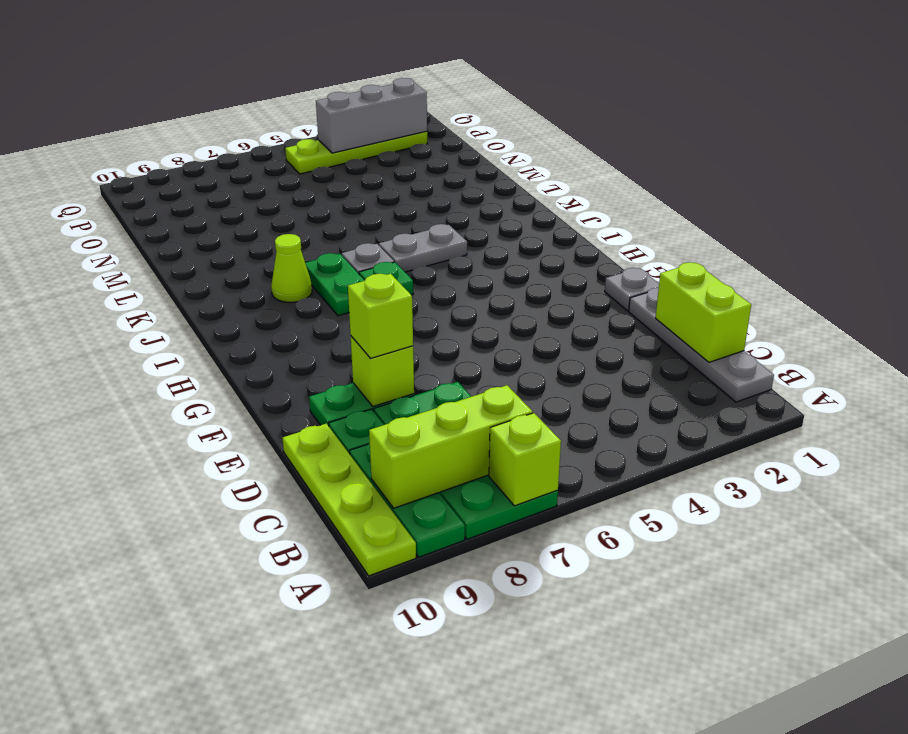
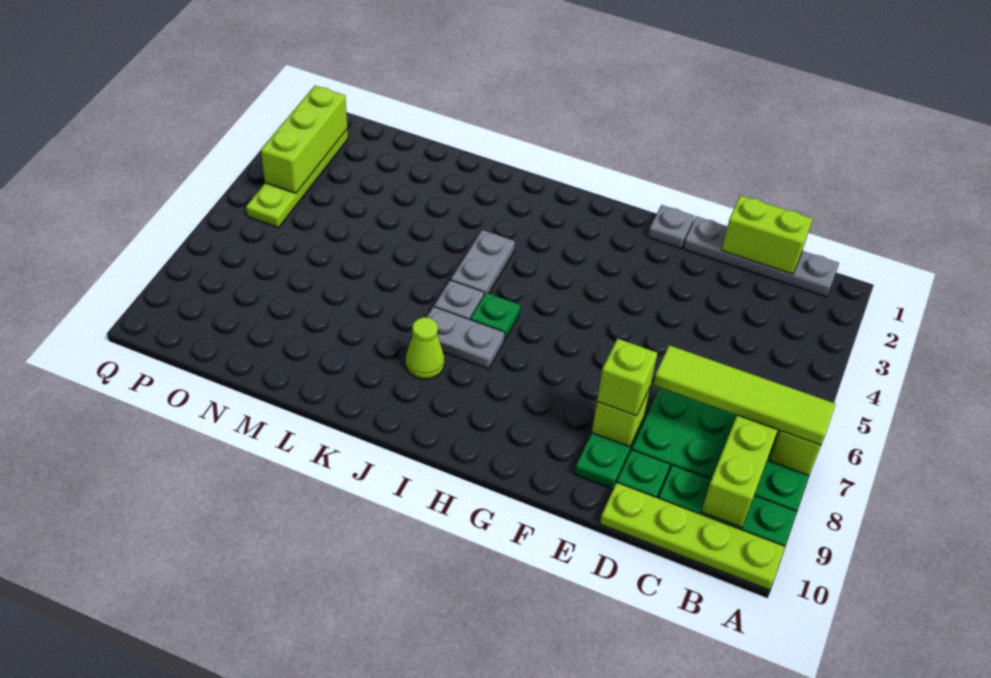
none -> lime 1x4 tile [653,345,836,445]
green 1x2 plate [305,253,365,316] -> grey 1x2 plate [426,307,505,369]
grey 1x3 brick [316,78,427,153] -> lime 1x3 brick [261,86,347,193]

